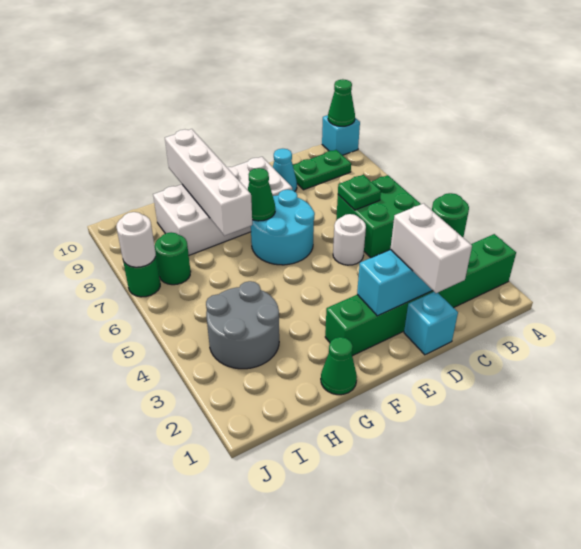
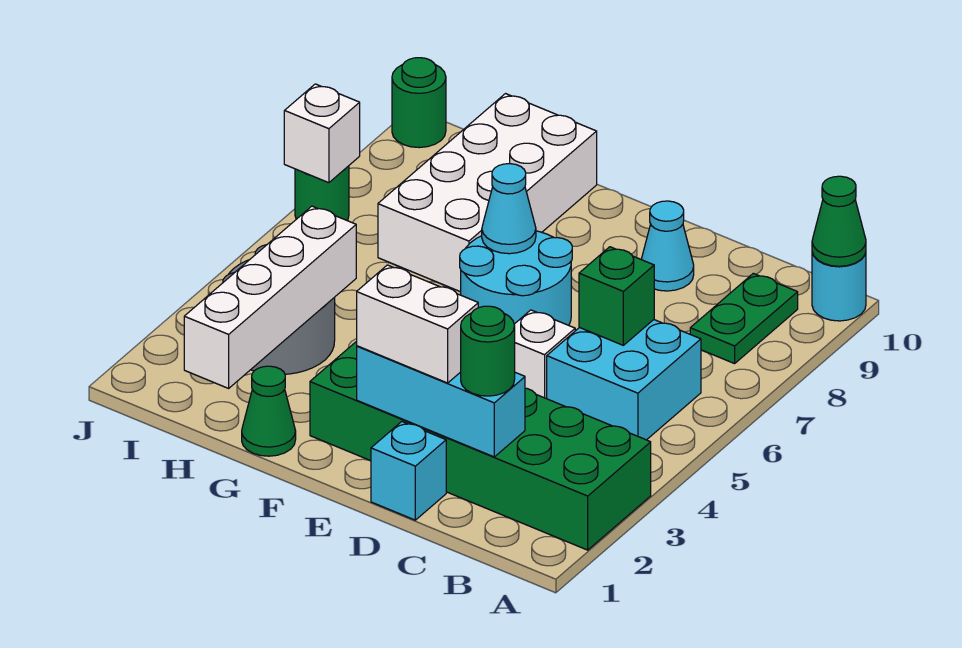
green 1x6 brick [325,234,516,356] -> green 2x6 brick [310,341,651,550]
cyan 1x1 brick [322,115,360,155] -> cyan 1x1 round brick [812,252,866,321]
green 2x2 brick [336,175,421,258] -> cyan 2x2 brick [547,320,701,440]
green 1x2 plate [293,150,351,190] -> green 1x2 plate turned to [690,273,798,364]
green 1x1 plate [338,175,381,210] -> green 1x1 brick [579,247,654,345]
white 1x2 brick [390,203,472,293] -> white 1x2 brick turned to [357,265,478,383]
white 1x1 round brick [333,214,366,265] -> white 1x1 brick [514,310,575,399]
white 2x4 brick [153,157,292,255] -> white 2x4 brick turned to [378,94,597,292]
green 1x1 cone [248,168,275,221] -> cyan 1x1 cone [482,164,536,254]
white 1x4 brick [165,129,252,236] -> white 1x4 brick moved to [184,206,356,388]
green 1x1 round brick [155,232,191,285] -> green 1x1 round brick moved to [392,58,446,148]
white 1x1 round brick [116,212,156,267] -> white 1x1 brick [284,84,360,183]

